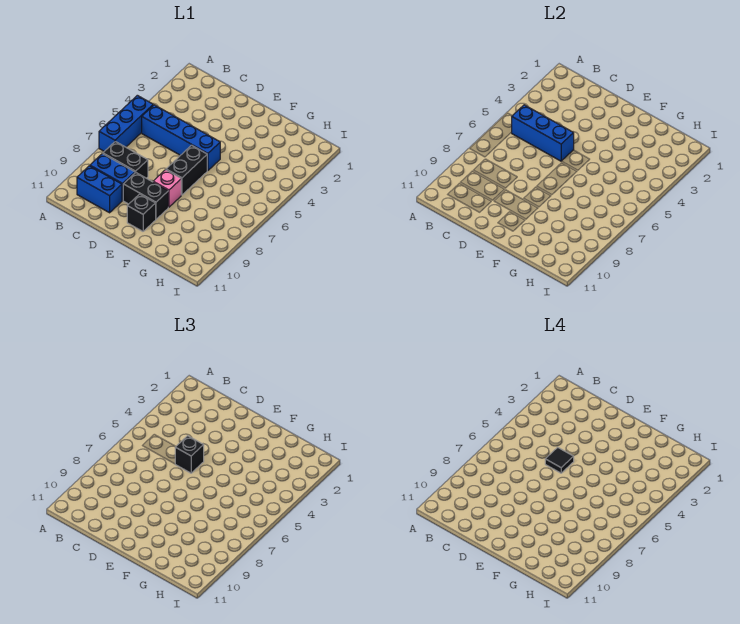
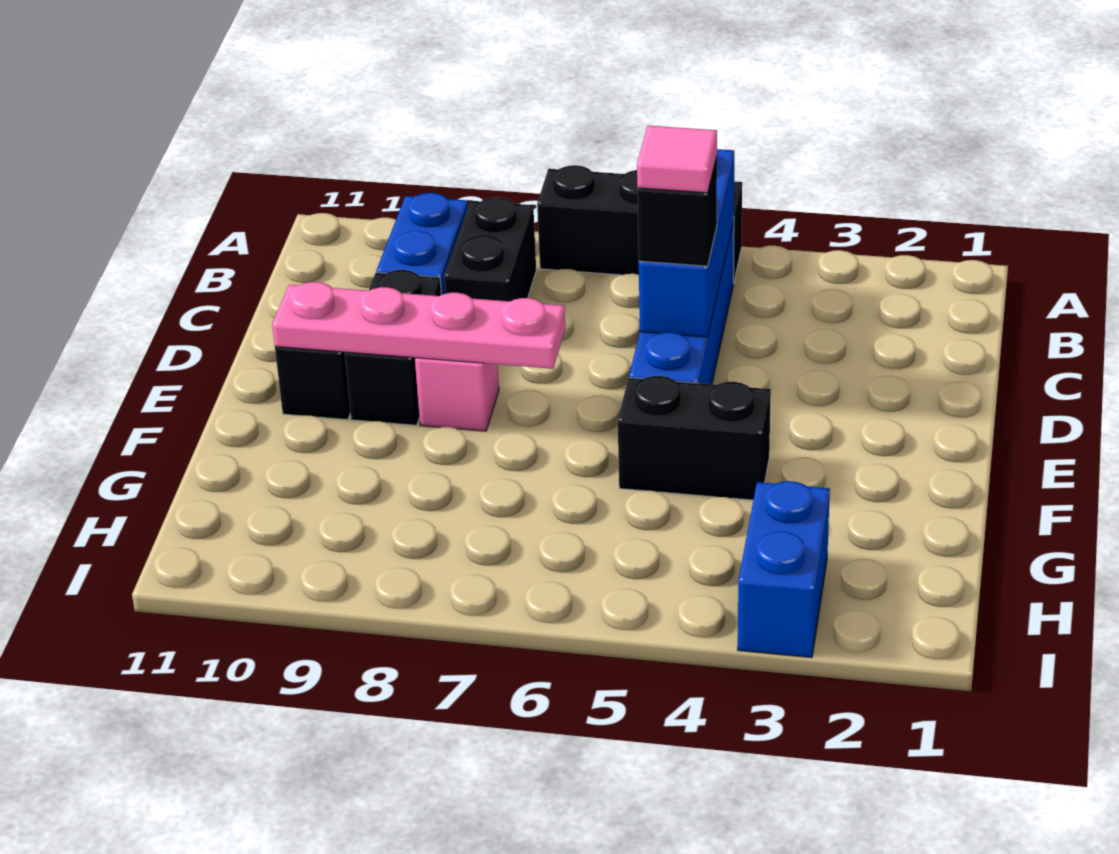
blue 1x3 brick [99,95,153,151] -> black 1x3 brick [537,165,742,283]
blue 1x2 brick [77,166,122,213] -> blue 1x2 brick moved to [738,481,830,658]
black 1x1 tile [545,447,574,473] -> pink 1x1 tile [637,126,717,193]
black 1x2 brick [166,145,207,195] -> black 1x2 brick moved to [618,376,771,500]
none -> pink 1x4 plate [272,282,565,369]

